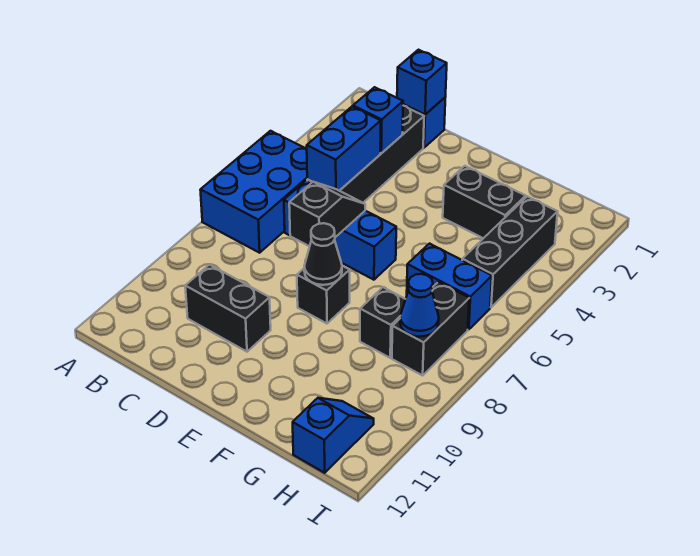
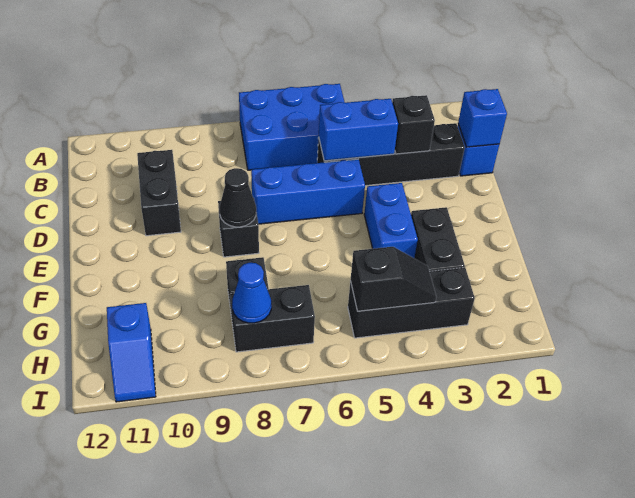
blue 1x1 brick [353,87,403,153] -> black 1x1 brick [392,95,435,154]
blue 1x3 brick [284,181,396,280] -> blue 1x3 brick turned to [251,159,365,224]
black 1x2 slope [289,182,365,246] -> black 1x2 slope moved to [351,247,436,311]
blue 1x2 brick [407,244,492,330] -> blue 1x2 brick moved to [364,183,418,258]
blue 1x2 slope [293,398,374,473] -> blue 1x2 slope turned to [107,303,156,402]

